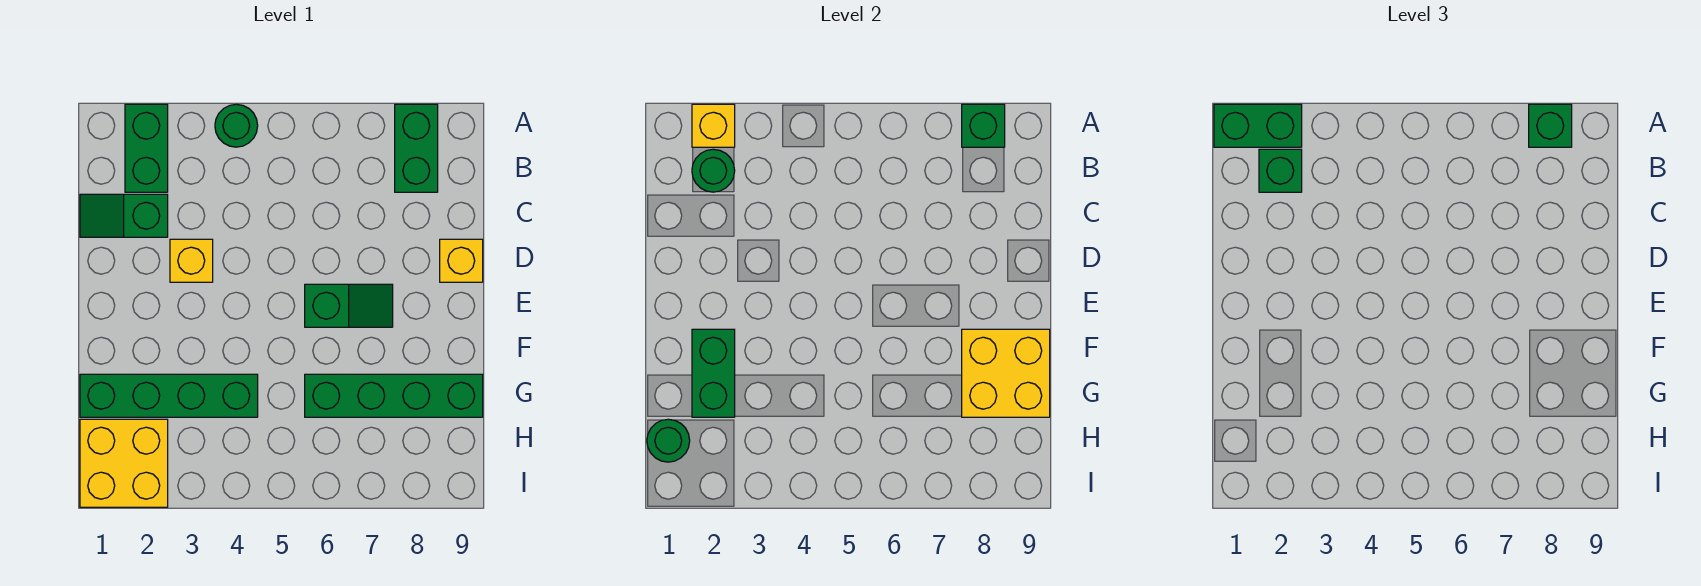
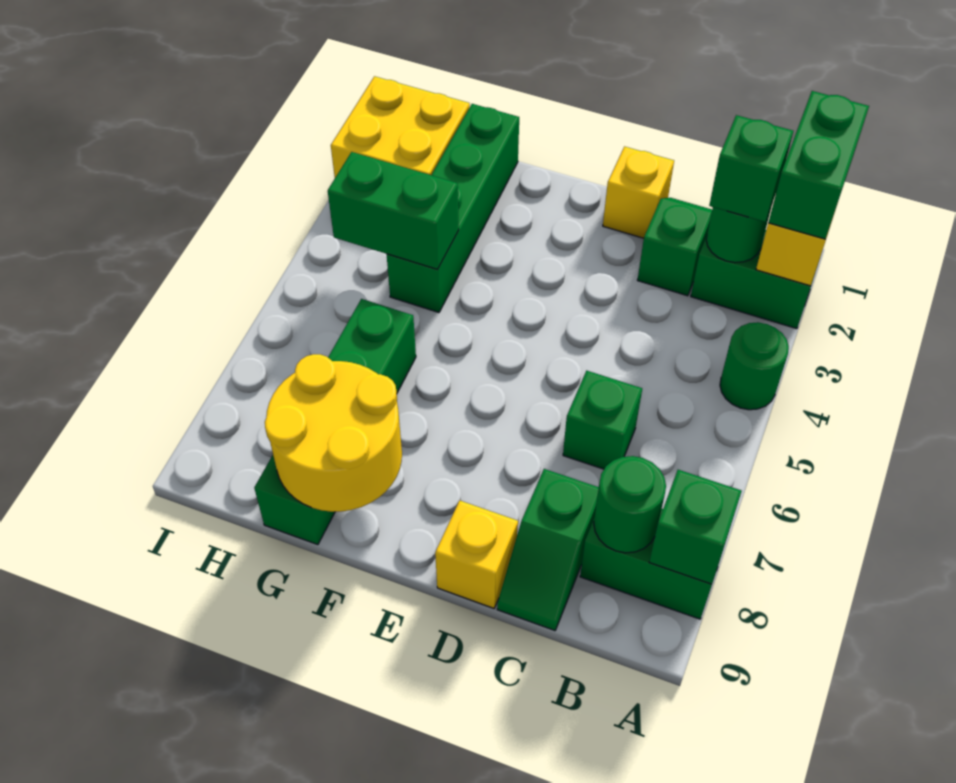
green 1x1 brick [1529,104,1572,147] -> green 1x1 brick moved to [563,371,642,469]
yellow 1x1 brick [170,239,213,282] -> yellow 1x1 brick moved to [603,147,674,238]
green 1x2 slope [305,284,393,327] -> green 1x2 slope moved to [497,469,599,631]
green 1x2 brick [692,329,735,417] -> green 1x2 brick moved to [328,152,459,269]
yellow 2x2 brick [962,329,1050,417] -> yellow 2x2 round brick [265,354,402,512]
green 1x1 round brick [647,419,690,462] -> green 1x1 round brick moved to [594,456,666,553]

